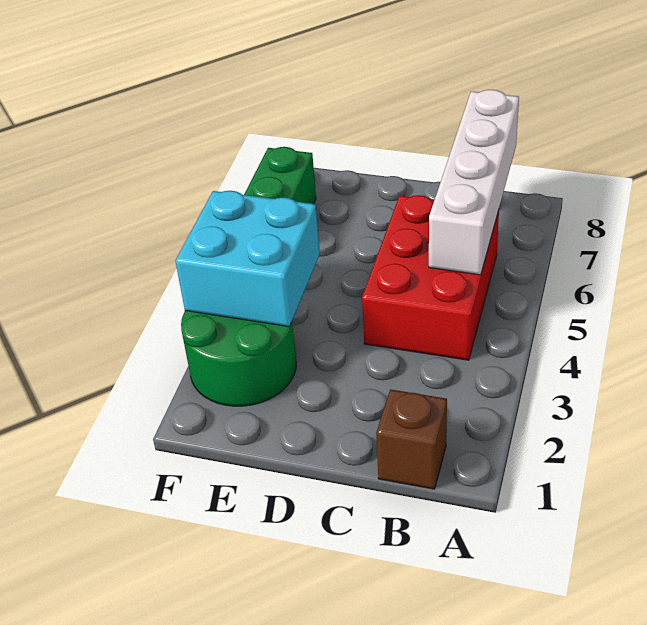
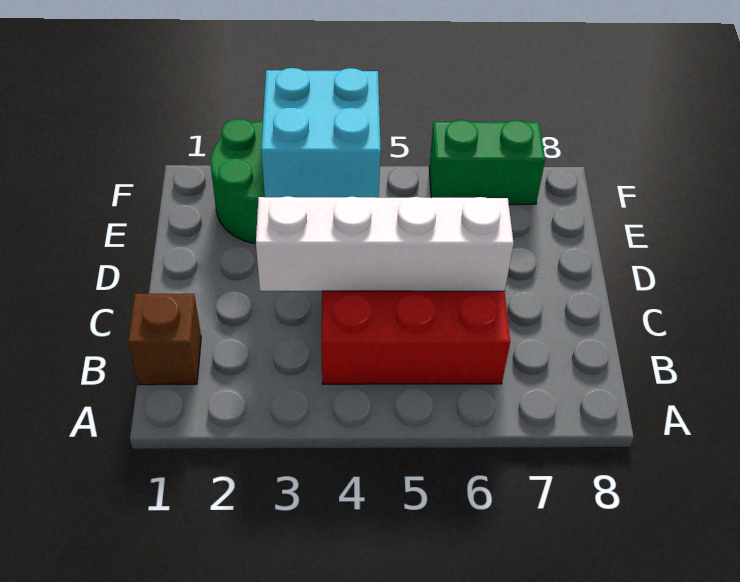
white 1x4 brick [429,90,519,275] -> white 1x4 brick moved to [256,196,514,291]

